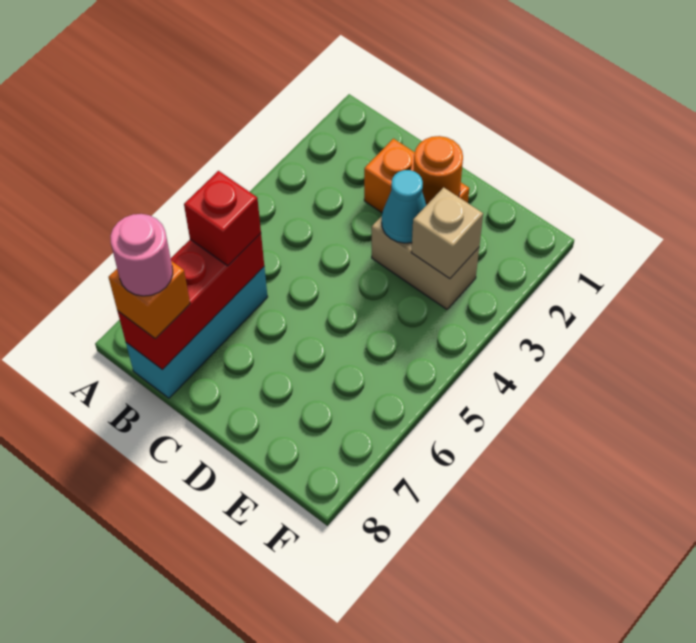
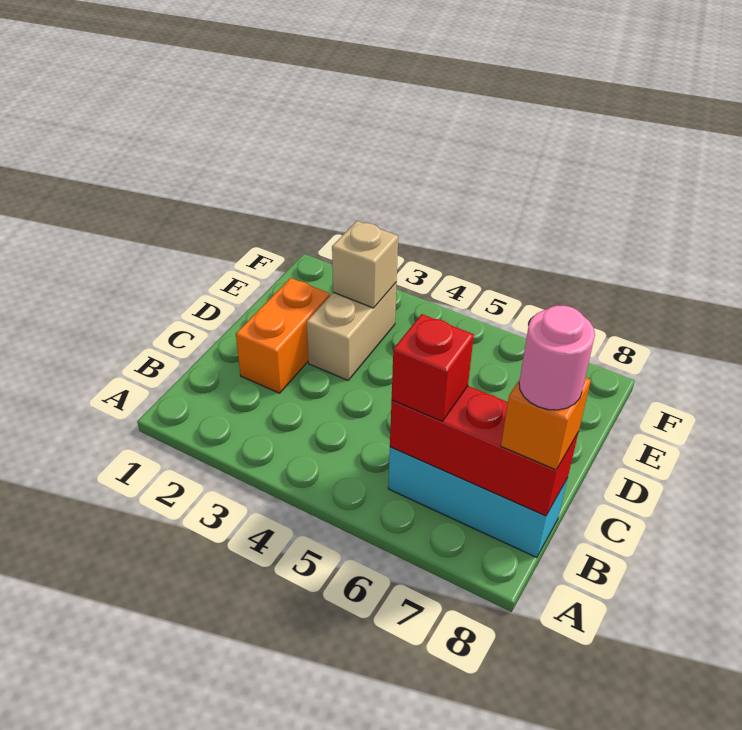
orange 1x1 round brick [413,136,463,205] -> none
cyan 1x1 cone [382,170,426,243] -> none

